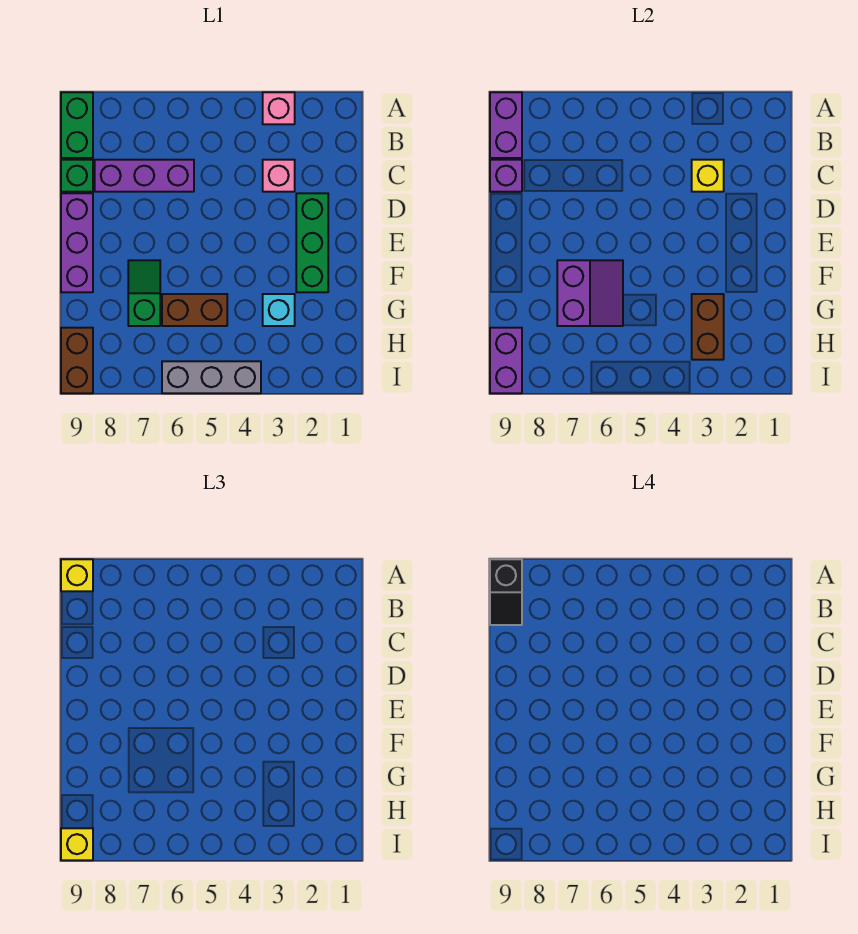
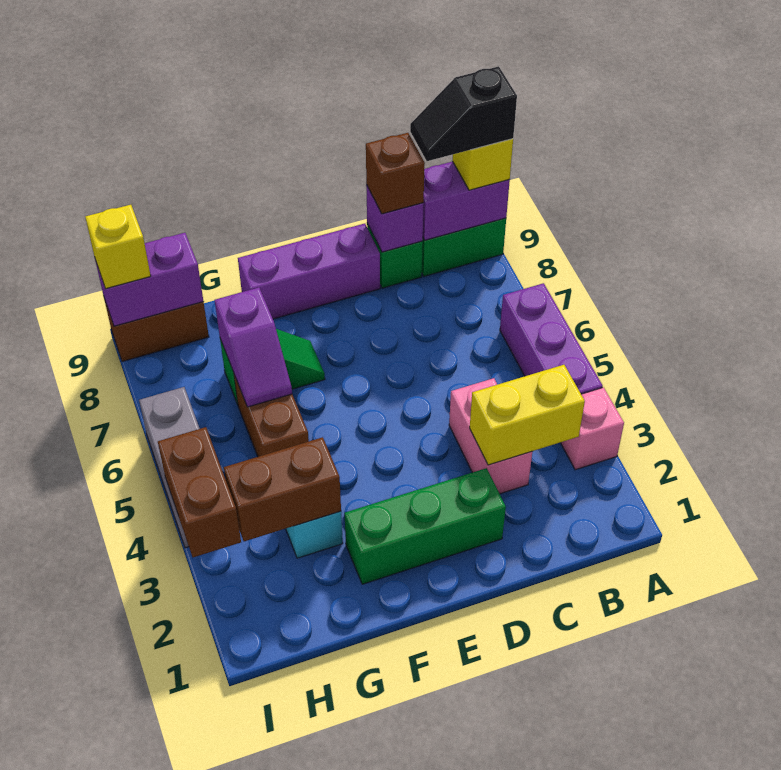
pink 1x1 brick [263,160,295,192] -> pink 1x2 brick [449,378,532,494]
yellow 1x1 brick [692,160,724,192] -> yellow 1x2 brick [470,365,585,465]
purple 1x3 brick [95,160,194,192] -> purple 1x3 brick moved to [500,283,603,394]
none -> brown 1x1 brick [366,133,425,214]
purple 2x2 slope [557,260,623,326] -> purple 1x2 slope [215,288,292,407]
none -> brown 1x2 brick [158,427,241,557]

